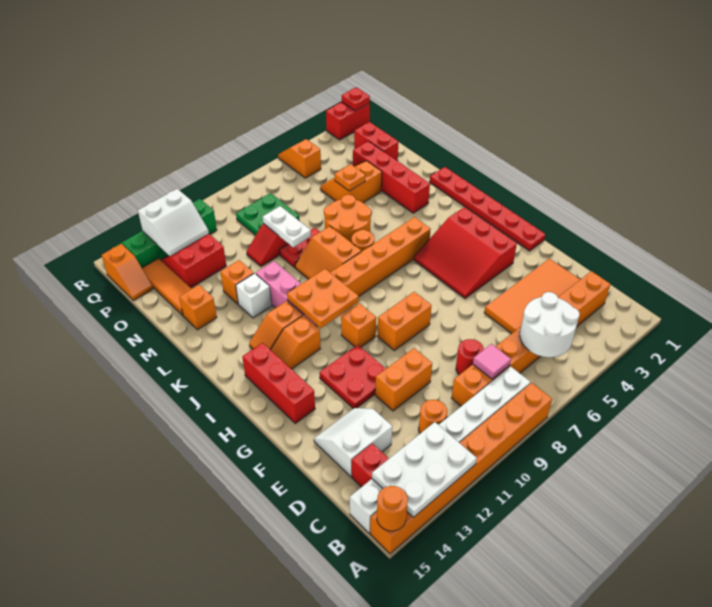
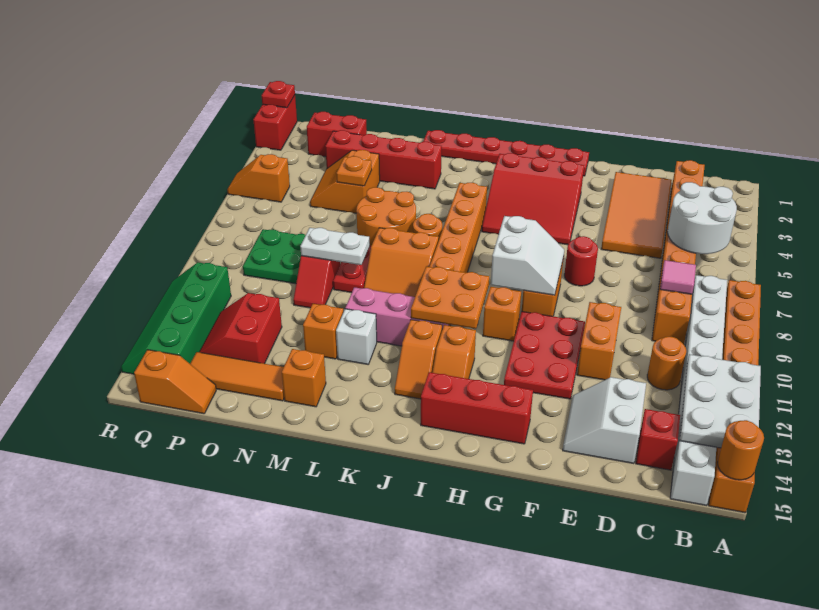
red 1x1 round brick [456,339,484,375] -> red 1x1 round brick moved to [564,236,598,286]
red 2x2 plate [319,345,386,409] -> red 2x3 plate [504,311,585,399]
white 2x2 slope [138,189,209,256] -> white 2x2 slope moved to [491,216,564,295]

